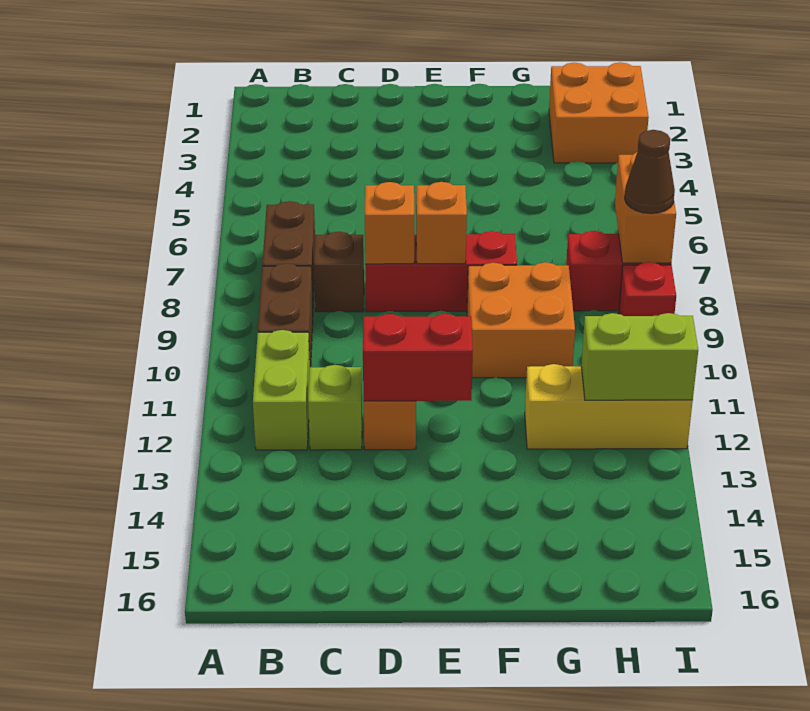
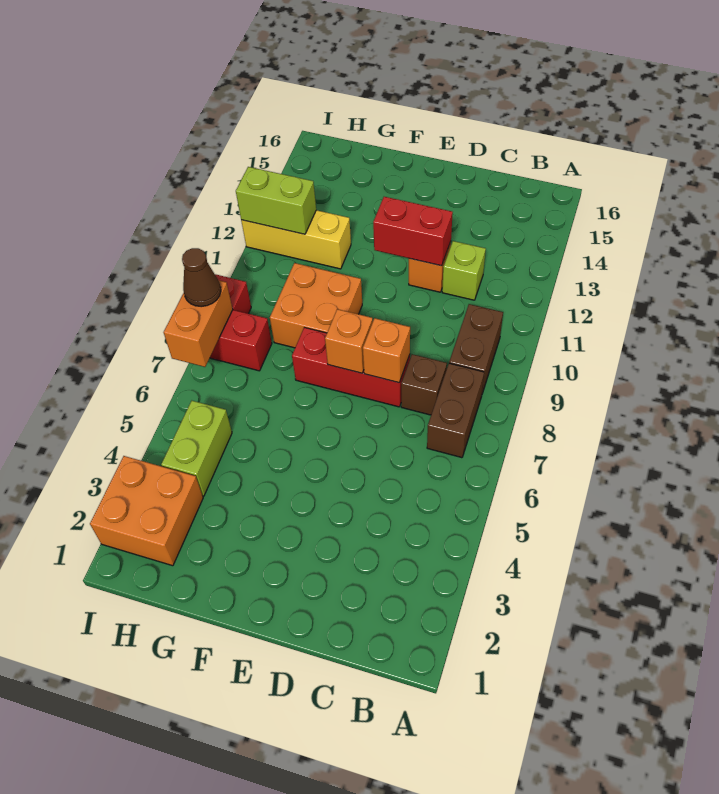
lime 1x2 brick [253,330,310,450] -> lime 1x2 brick moved to [161,401,232,496]

